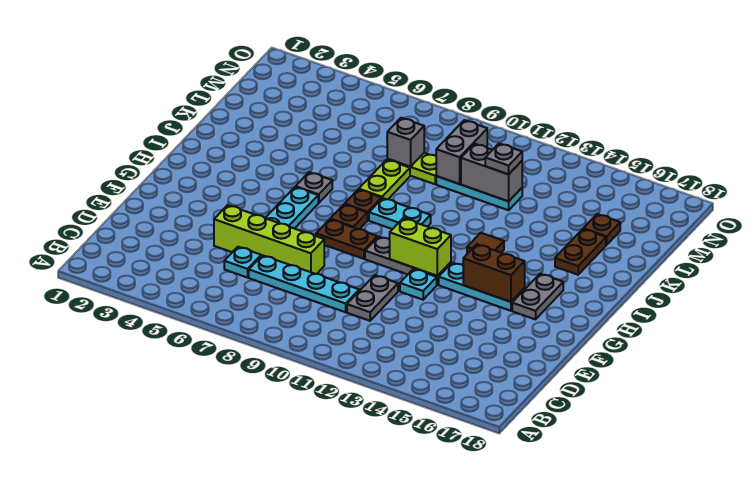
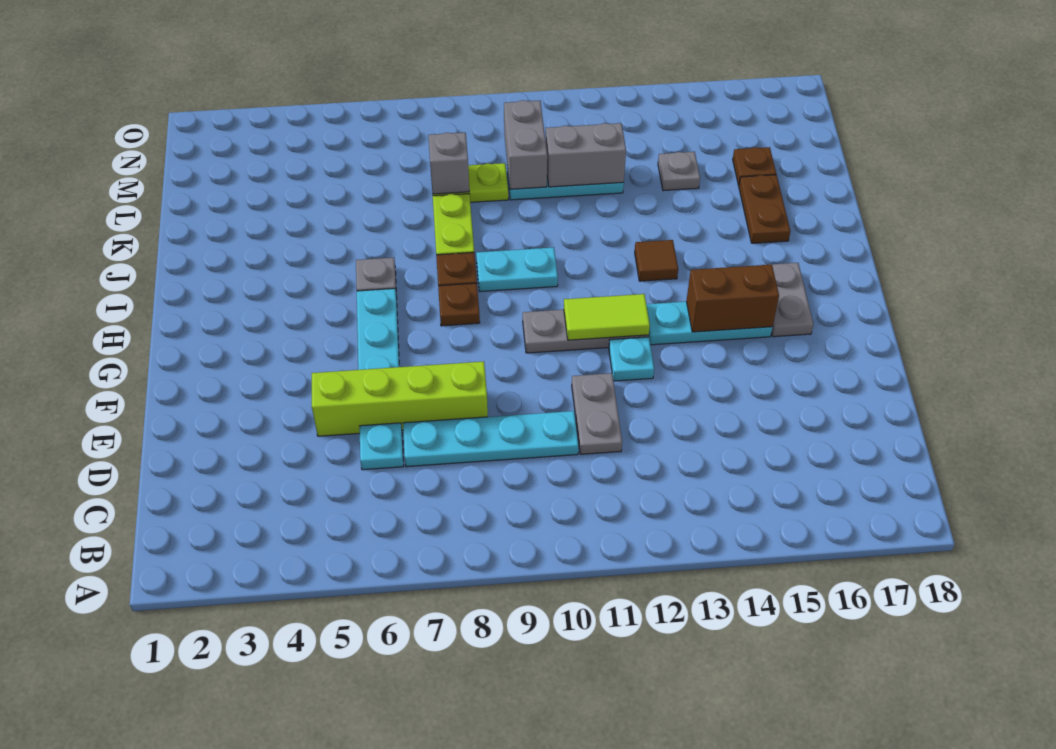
brown 1x2 plate [316,219,377,259] -> none
lime 1x2 brick [389,218,451,276] -> lime 1x2 tile [564,294,650,340]
grey 1x1 plate [485,143,522,174] -> grey 1x1 plate moved to [658,152,700,191]

